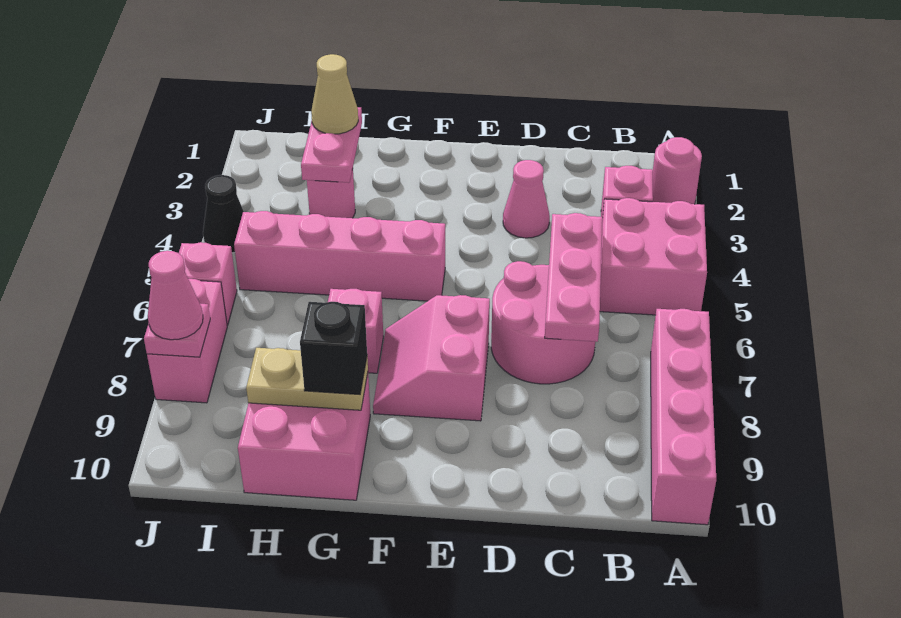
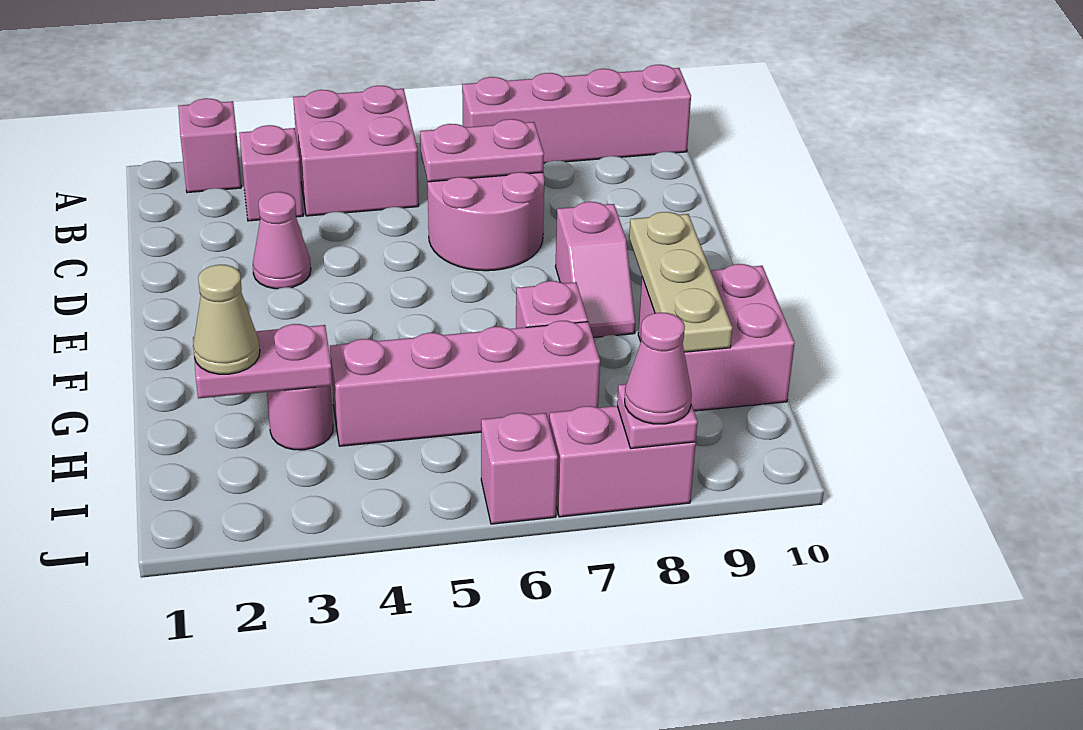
pink 1x1 round brick [653,137,702,204] -> pink 1x1 brick [178,98,241,193]
pink 1x3 plate [545,213,602,342] -> pink 1x2 plate [420,119,544,182]
pink 2x2 slope [373,295,490,421] -> pink 1x2 slope [555,202,635,338]
pink 1x4 brick [234,211,445,301] -> pink 1x4 brick turned to [330,321,600,446]
tan 1x2 plate [246,348,368,410] -> tan 1x3 plate [629,212,732,352]
black 1x1 brick [300,302,367,394] -> none
black 1x1 cone [203,175,244,253] -> none

